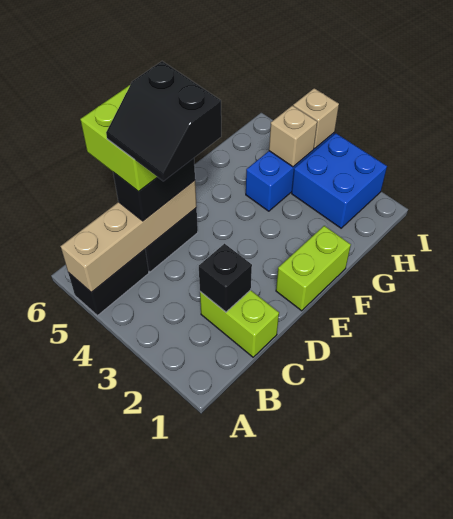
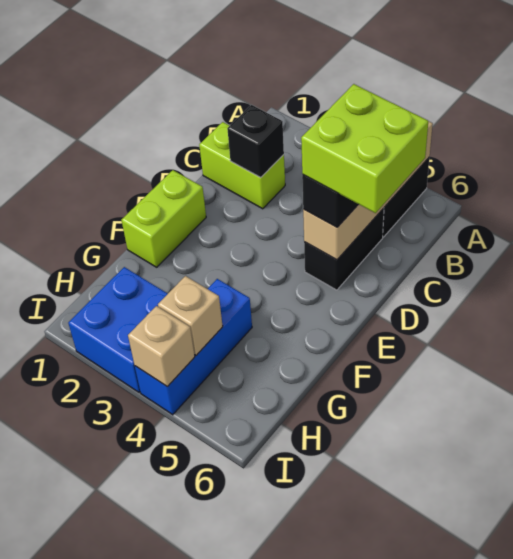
black 2x2 slope [106,61,221,181] -> none

